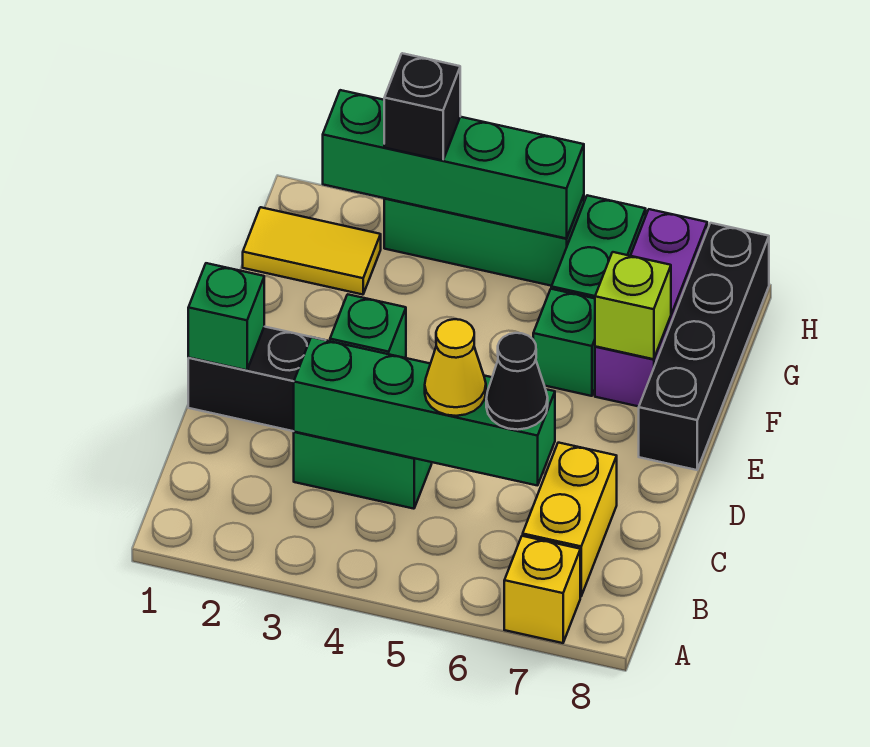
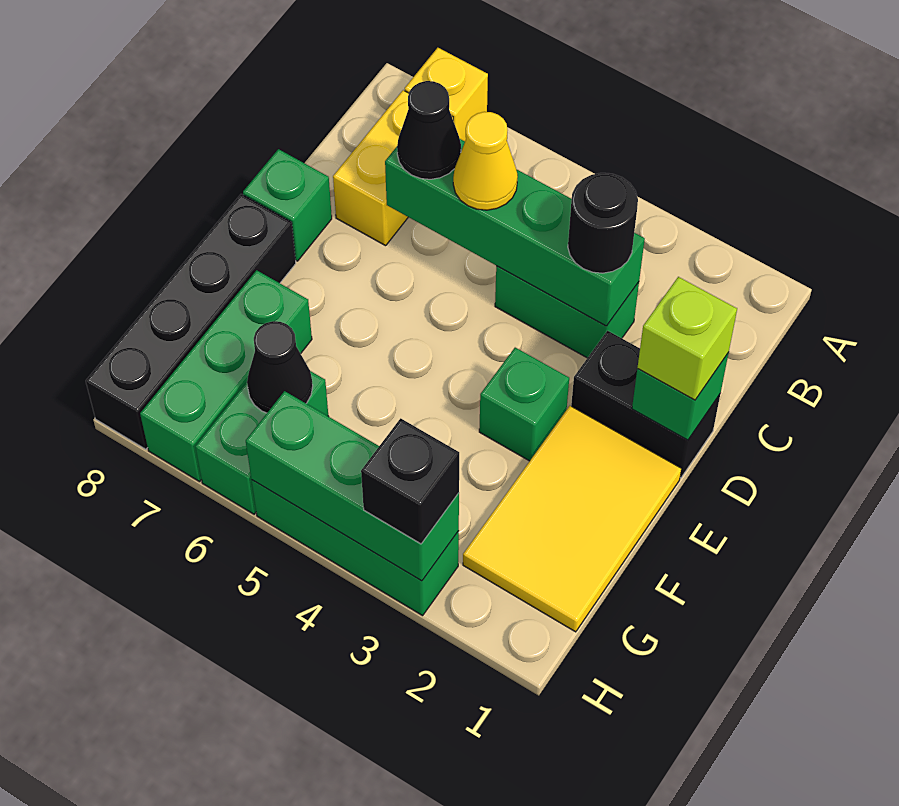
none -> black 1x1 round brick [568,173,638,273]
green 1x1 brick [533,289,595,396] -> green 1x1 brick moved to [243,149,332,261]
purple 1x3 brick [595,209,707,406] -> green 1x3 brick [140,270,312,482]
lime 1x1 brick [595,252,671,359] -> lime 1x1 brick moved to [638,277,737,400]
yellow 1x2 tile [243,207,381,295] -> yellow 2x3 tile [463,406,681,632]
none -> black 1x1 cone [247,321,313,413]
green 1x4 brick [323,90,584,239] -> green 1x3 brick [246,391,459,581]

